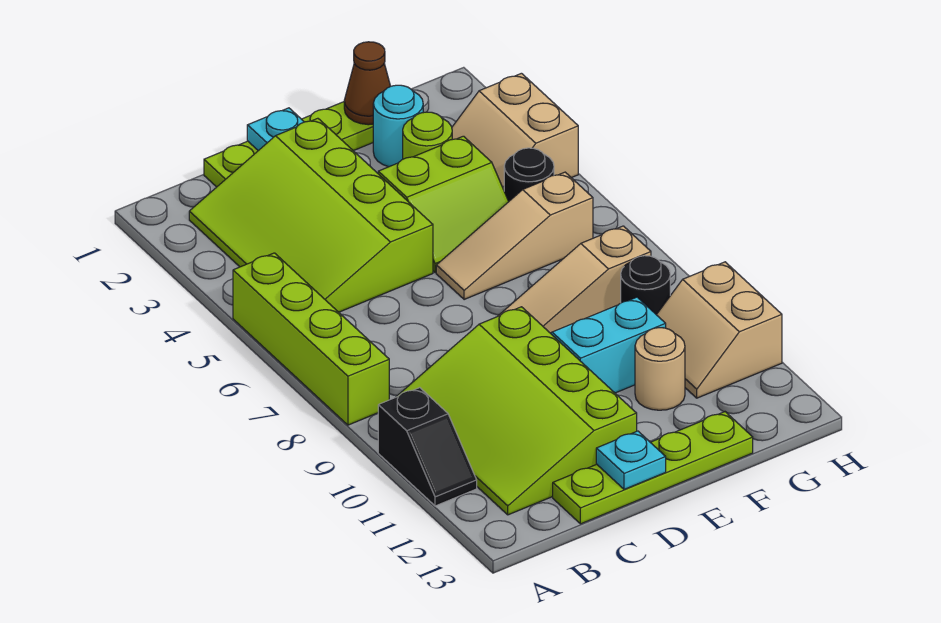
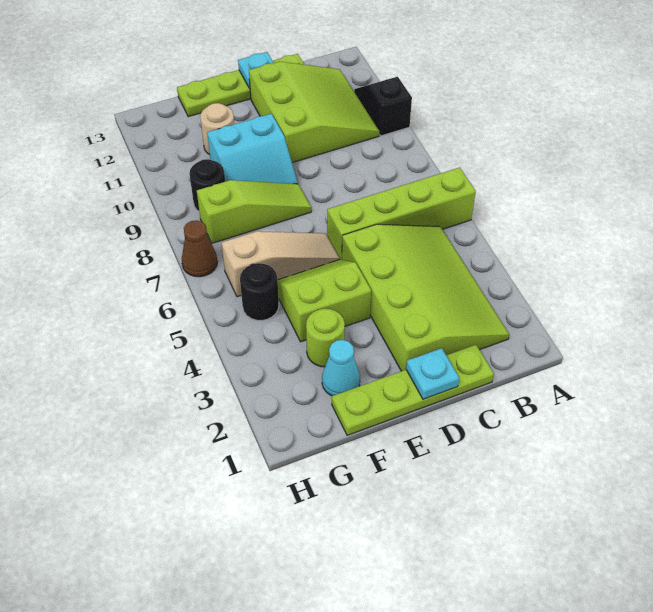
lime 1x4 brick [233,253,389,425] -> lime 1x4 brick turned to [327,167,476,260]
lime 3x4 slope [396,307,637,515] -> lime 3x3 slope [249,62,379,163]
tan 1x3 slope [498,226,651,333] -> lime 1x3 slope [197,180,311,243]
brown 1x1 cone [344,42,390,125] -> brown 1x1 cone moved to [182,220,217,277]
cyan 1x1 round brick [373,85,423,167] -> cyan 1x1 cone [322,340,360,396]
tan 2x2 slope [452,73,578,190] -> none
tan 2x2 slope [656,262,782,398] -> none

